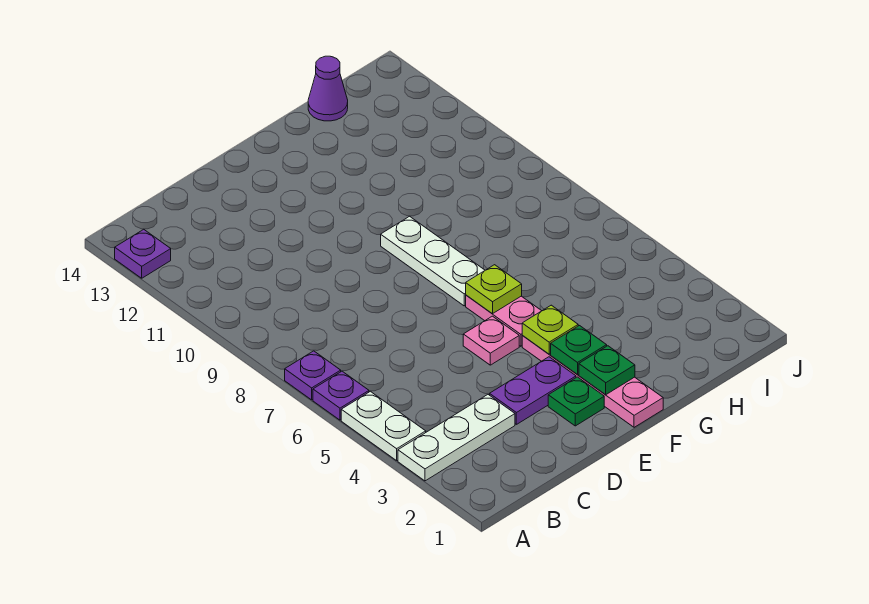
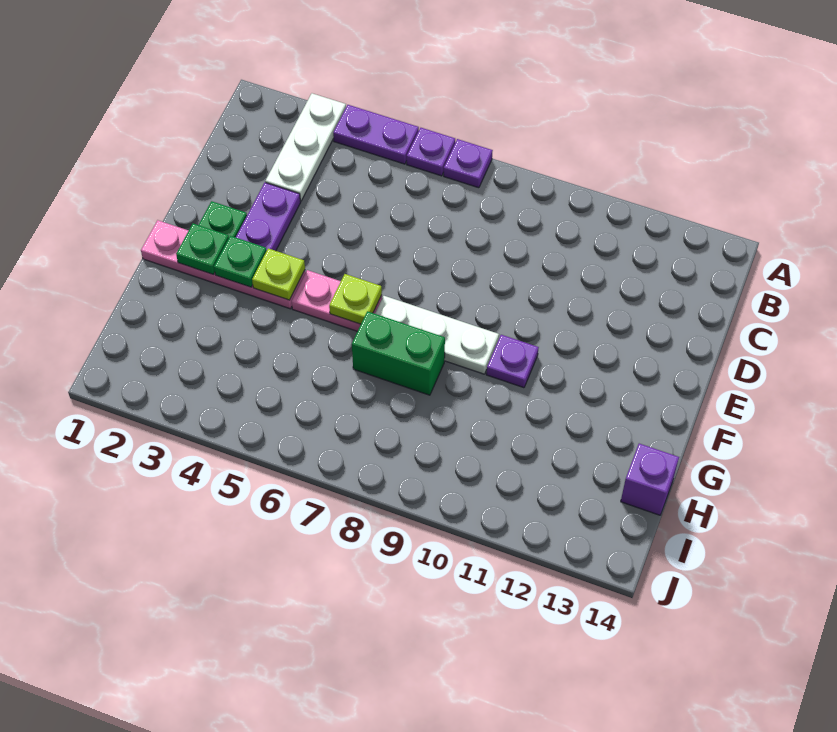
white 1x2 plate [341,391,426,461] -> purple 1x2 plate [333,105,419,164]
purple 1x1 plate [115,229,171,278] -> purple 1x1 plate moved to [486,335,539,388]
pink 1x1 plate [463,316,519,365] -> none
none -> green 1x2 brick [352,311,445,395]
purple 1x1 cone [308,56,348,121] -> purple 1x1 brick [621,444,679,515]

